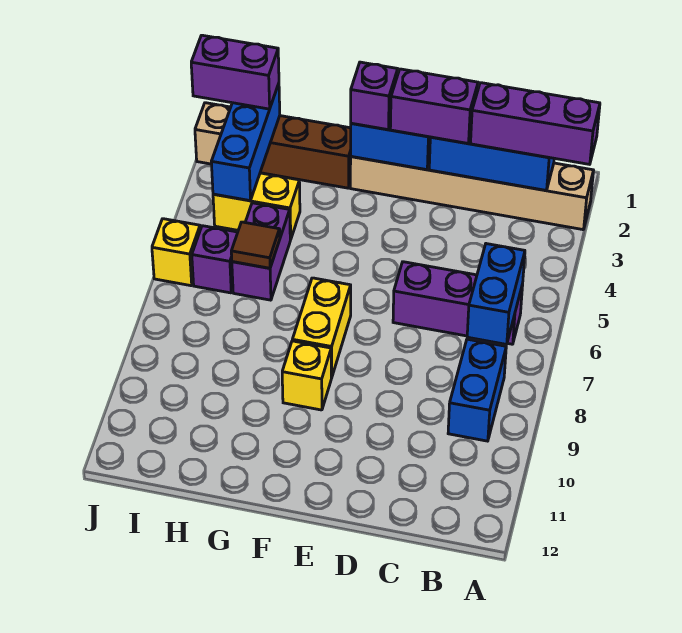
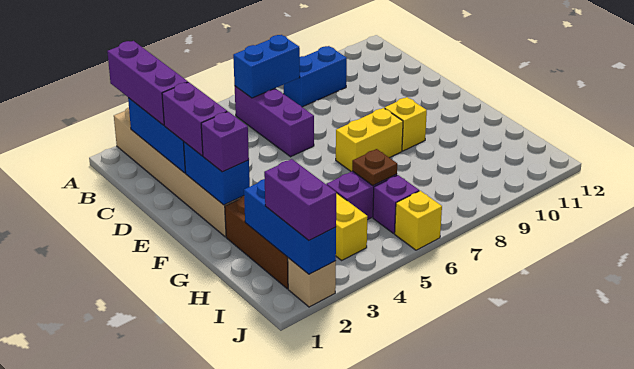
brown 1x1 tile [231,222,280,268] -> brown 1x1 plate [352,149,397,186]
blue 1x3 brick [211,84,280,201] -> blue 1x3 brick turned to [244,179,336,274]

